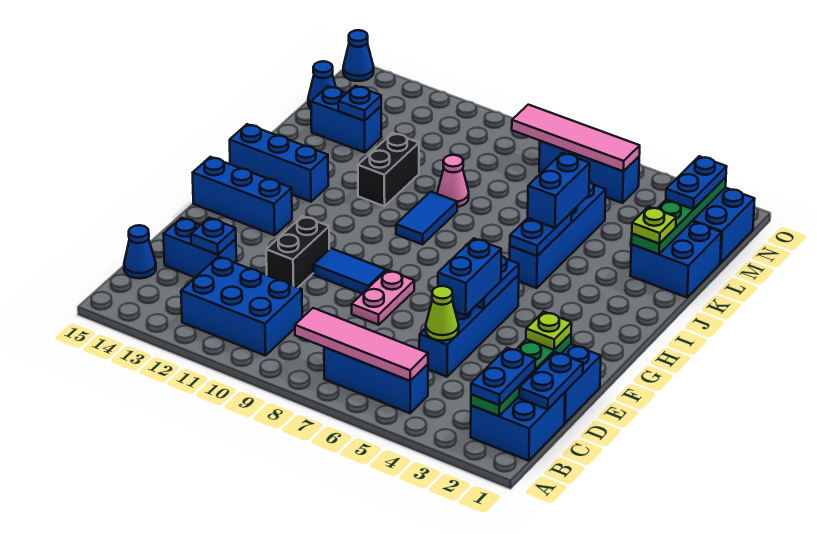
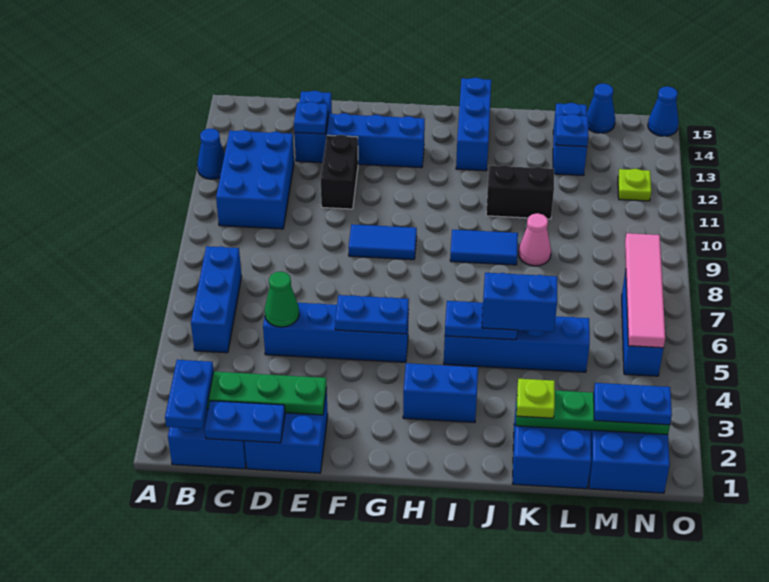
blue 1x2 plate [471,348,536,405] -> blue 1x2 plate turned to [165,360,214,429]
pink 1x4 tile [295,308,428,381] -> none
blue 1x1 cone [124,225,156,279] -> blue 1x1 cone moved to [197,129,225,179]
lime 1x1 cone [426,286,459,341] -> green 1x1 cone [265,272,299,327]
lime 1x1 plate [526,312,572,350] -> lime 1x1 plate moved to [618,169,651,201]
blue 1x2 brick [438,238,501,315] -> blue 1x2 brick moved to [403,363,478,422]
pink 1x2 plate [352,270,414,325] -> none
black 1x2 brick [266,216,329,287] -> black 1x2 brick turned to [321,135,358,209]
blue 1x2 tile [313,248,386,294] -> blue 1x2 tile turned to [348,224,417,260]
blue 1x3 brick [193,157,292,235] -> blue 1x3 brick turned to [327,113,425,168]

